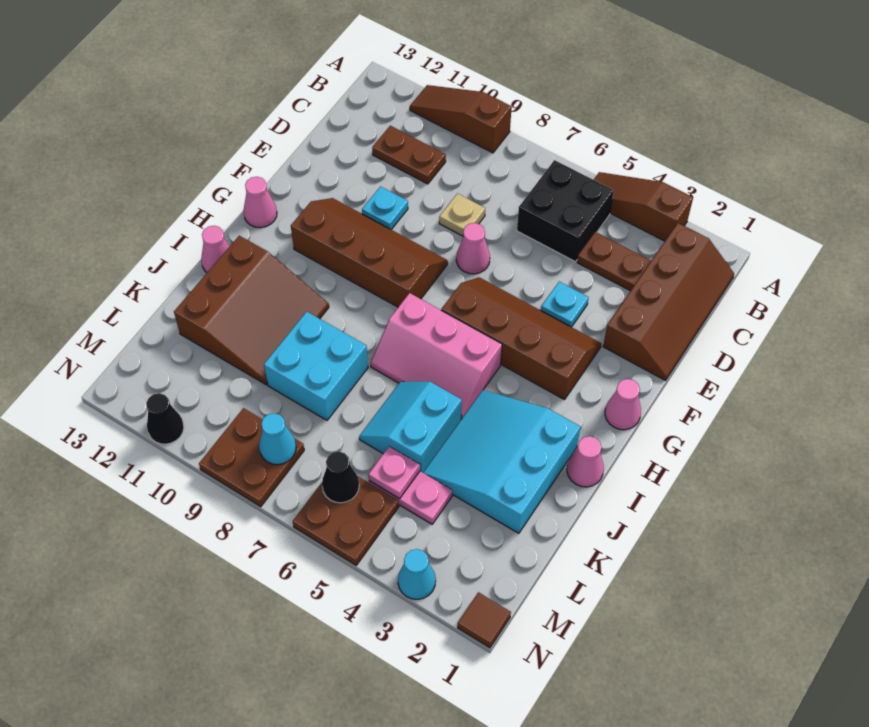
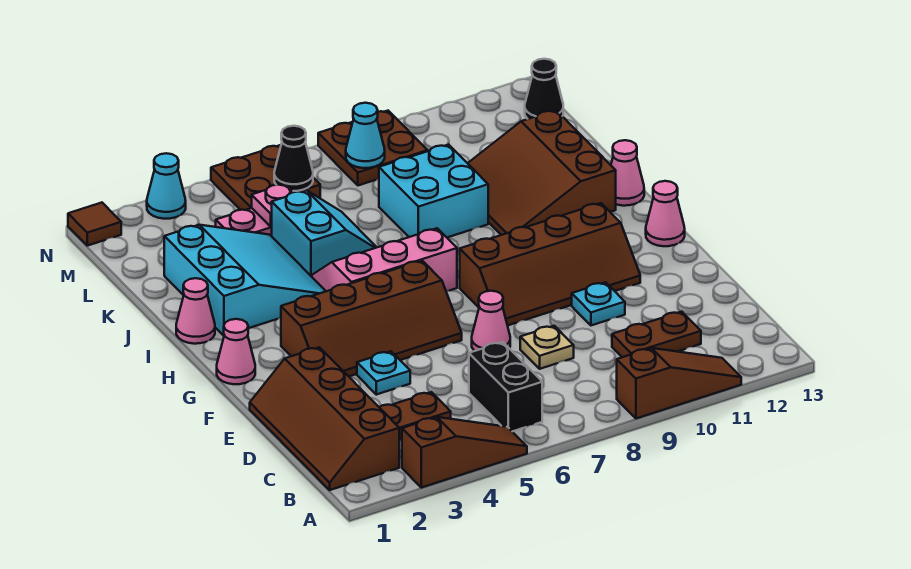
black 2x2 brick [517,160,614,262] -> black 1x2 brick [469,342,542,431]
black 1x1 cone [146,393,184,444] -> black 1x1 cone moved to [525,59,563,119]

